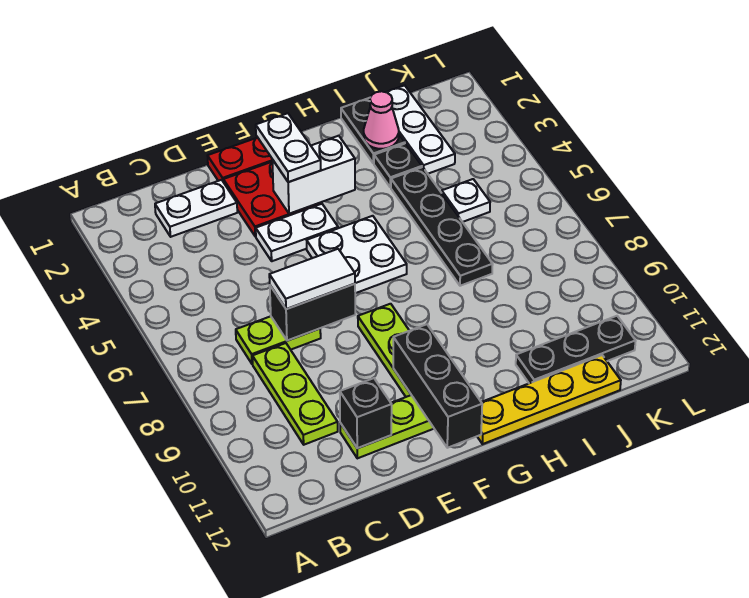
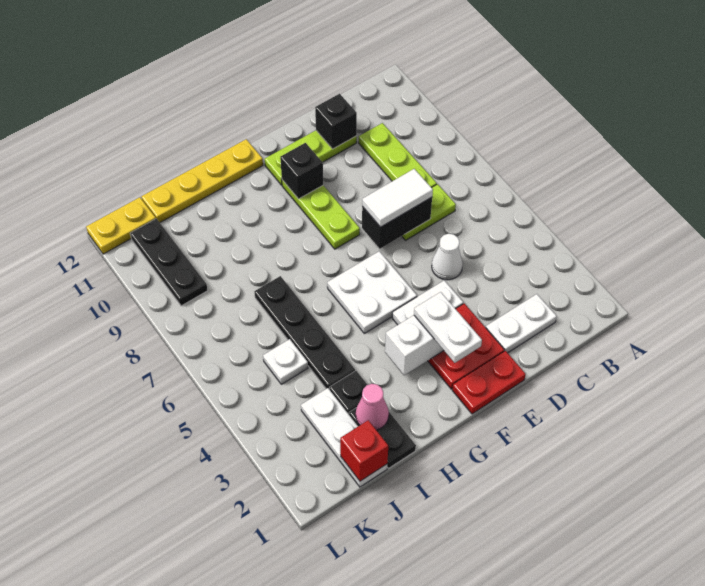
none -> white 1x1 cone [432,234,463,280]
black 1x3 brick [393,324,482,448] -> black 1x1 brick [280,143,323,199]
black 1x3 plate [516,316,636,383] -> black 1x3 plate turned to [130,219,208,306]
none -> red 1x1 brick [340,420,388,481]
none -> yellow 1x2 plate [86,197,156,254]

